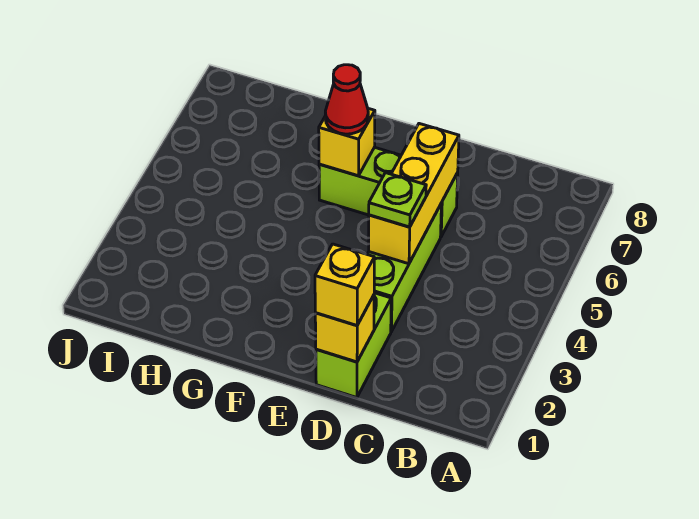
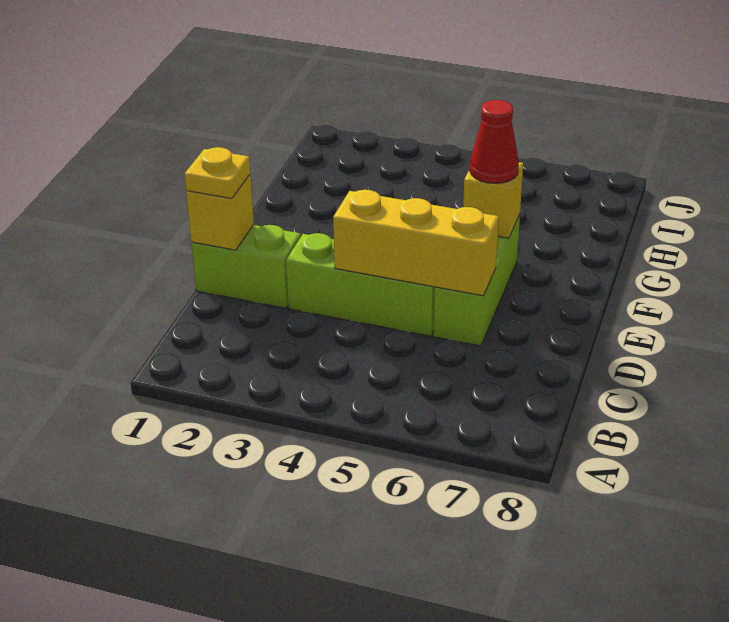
yellow 1x1 brick [315,244,374,326] -> yellow 1x1 plate [185,147,250,199]
lime 1x1 plate [369,173,426,227] -> none

